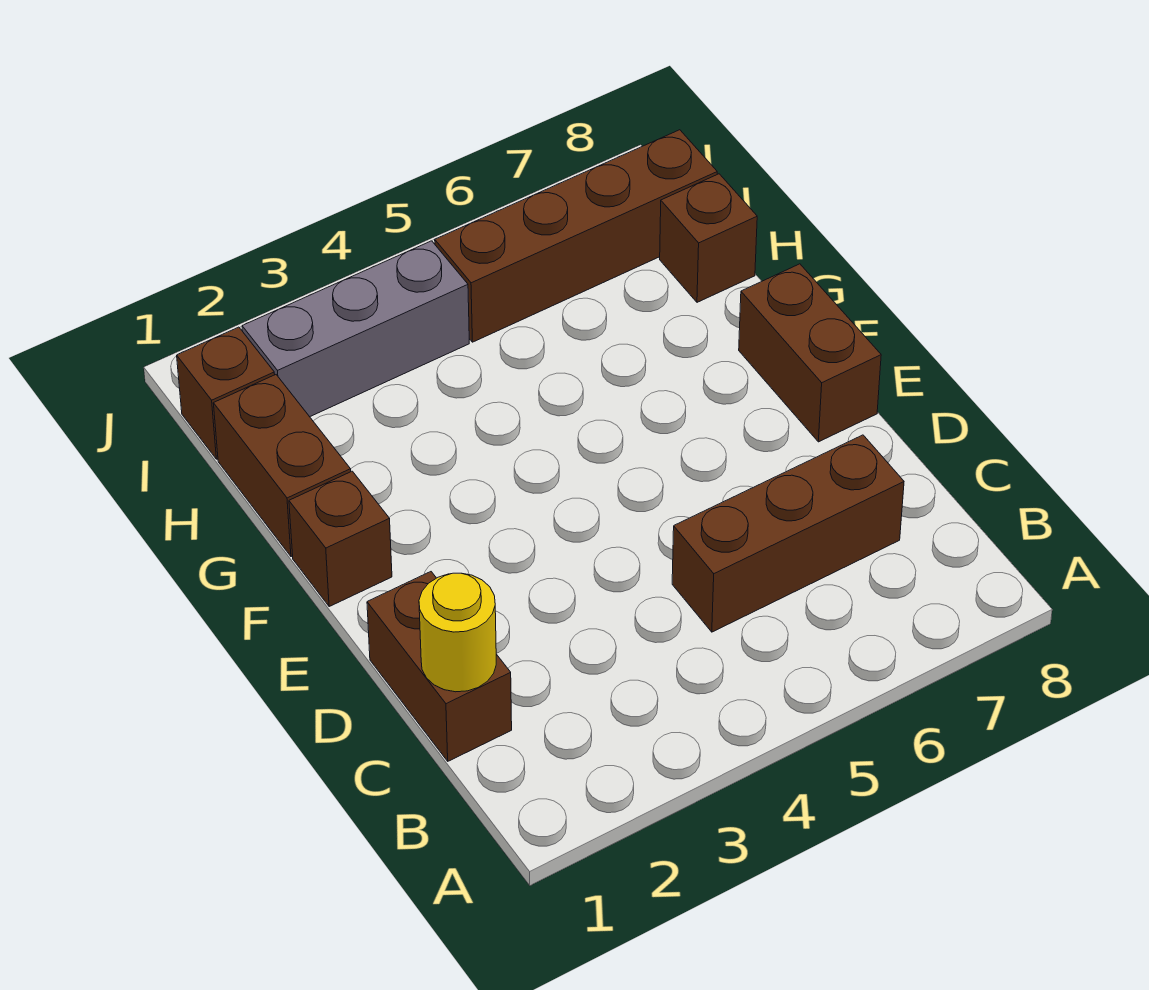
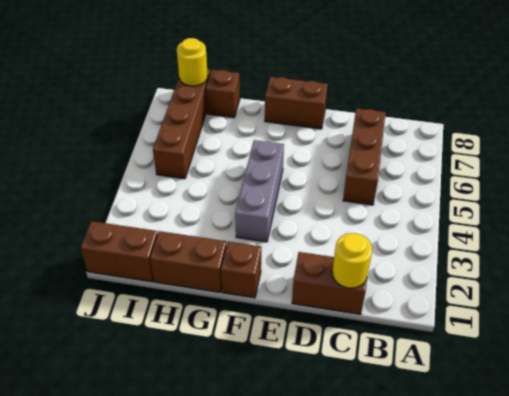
brown 1x1 brick [177,327,275,459] -> brown 1x2 brick [81,221,158,282]
grey 1x3 brick [242,241,469,417] -> grey 1x3 brick moved to [235,140,284,242]
none -> yellow 1x1 round brick [177,38,208,86]

